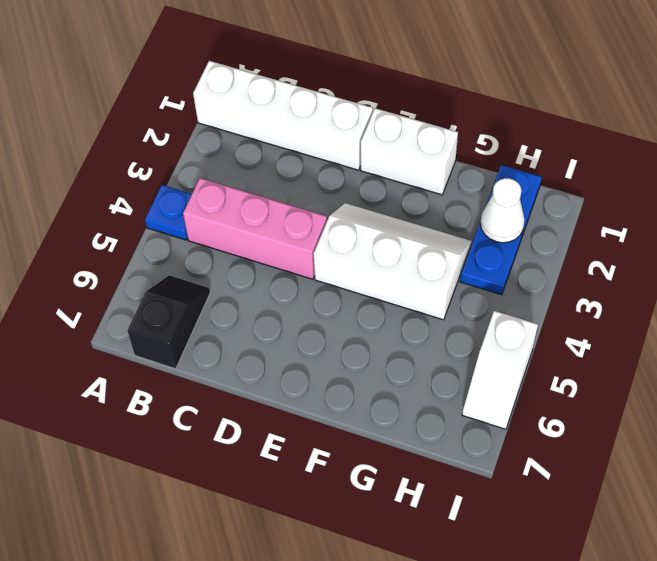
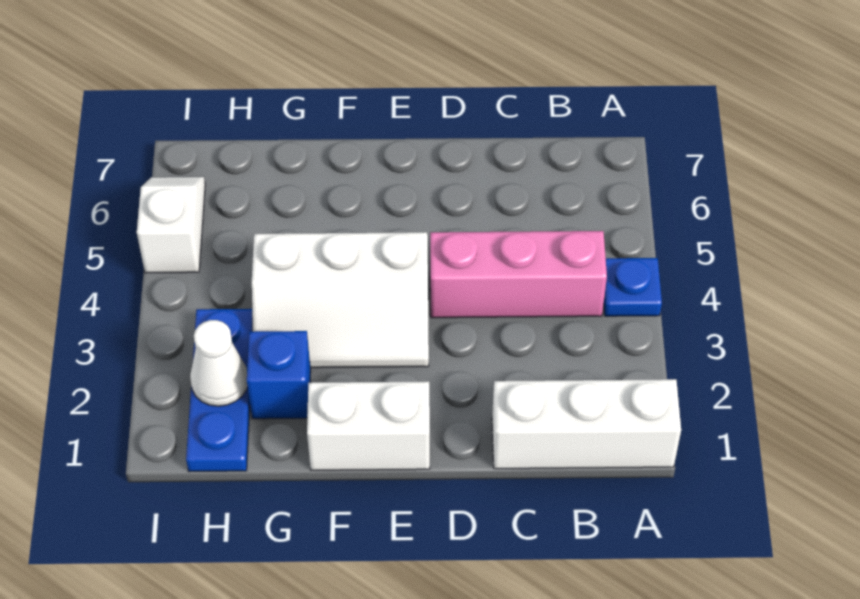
white 1x4 brick [193,61,373,170] -> white 1x3 brick [492,379,681,469]
black 1x2 slope [127,275,210,369] -> none
none -> blue 1x1 brick [247,331,311,419]

